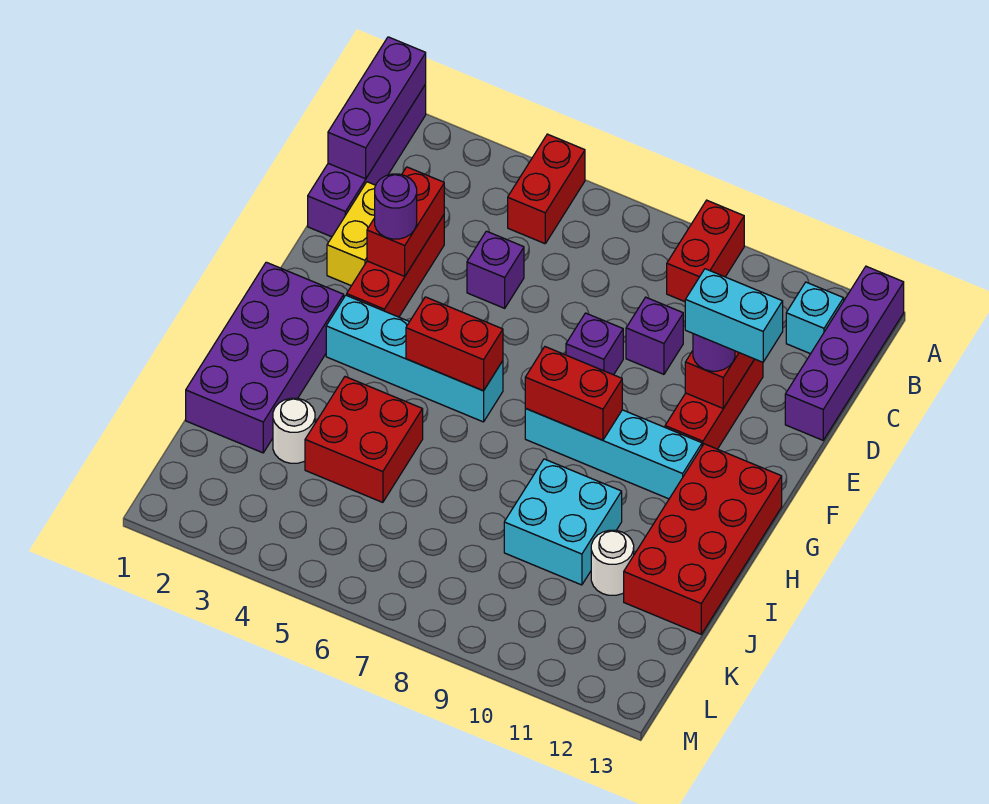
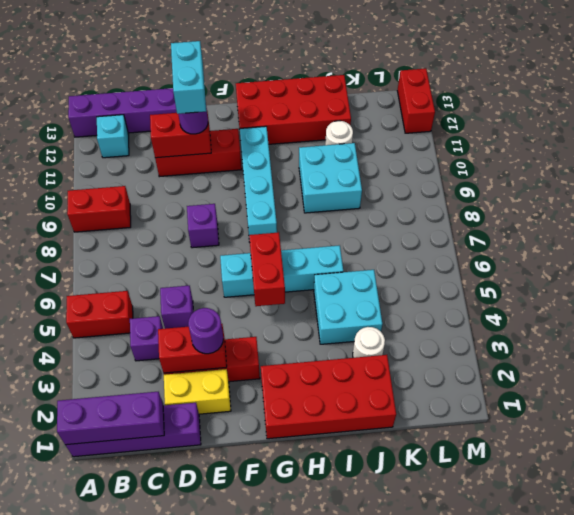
purple 1x1 brick [626,297,683,374] -> purple 1x1 brick moved to [130,316,163,361]
purple 2x4 brick [186,262,344,453] -> red 2x4 brick [261,355,396,439]
cyan 1x4 brick [326,295,503,422] -> cyan 1x4 brick turned to [220,245,343,297]
red 1x2 brick [525,347,622,440] -> red 1x2 brick moved to [397,68,435,133]
red 2x2 brick [305,377,423,502] -> cyan 2x2 brick [314,270,382,344]

